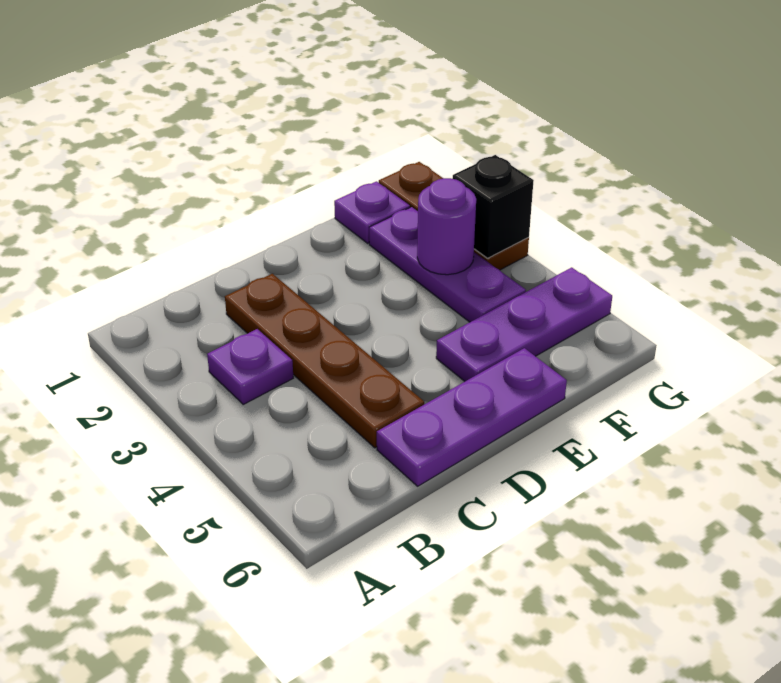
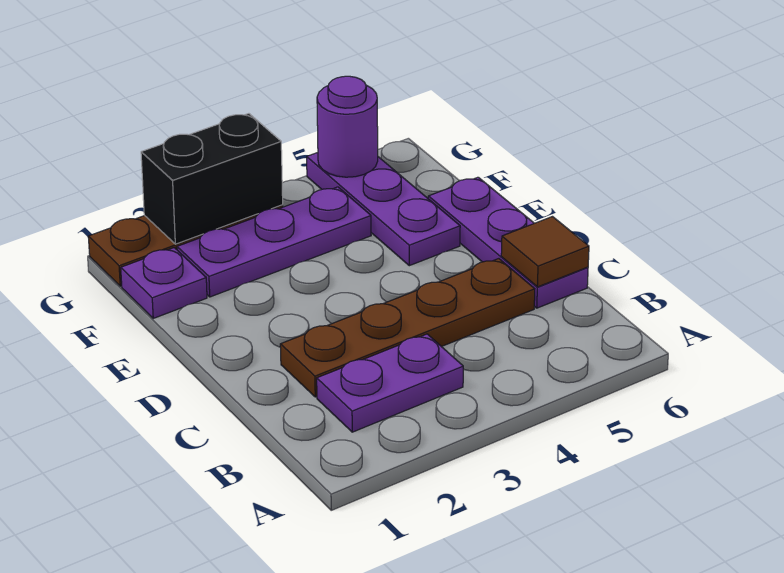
purple 1x1 plate [207,329,293,404] -> purple 1x2 plate [317,334,463,432]
none -> brown 1x1 tile [501,217,589,287]
purple 1x1 round brick [417,178,476,275] -> purple 1x1 round brick moved to [317,76,378,177]
black 1x1 brick [453,155,534,258] -> black 1x2 brick [141,114,283,244]

